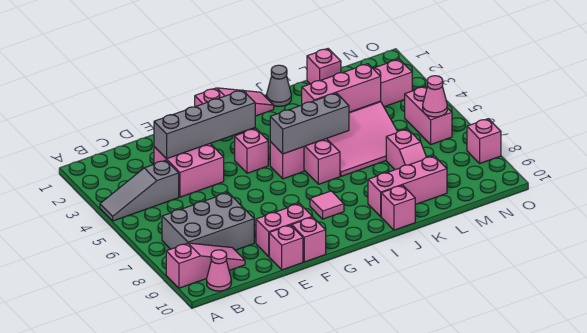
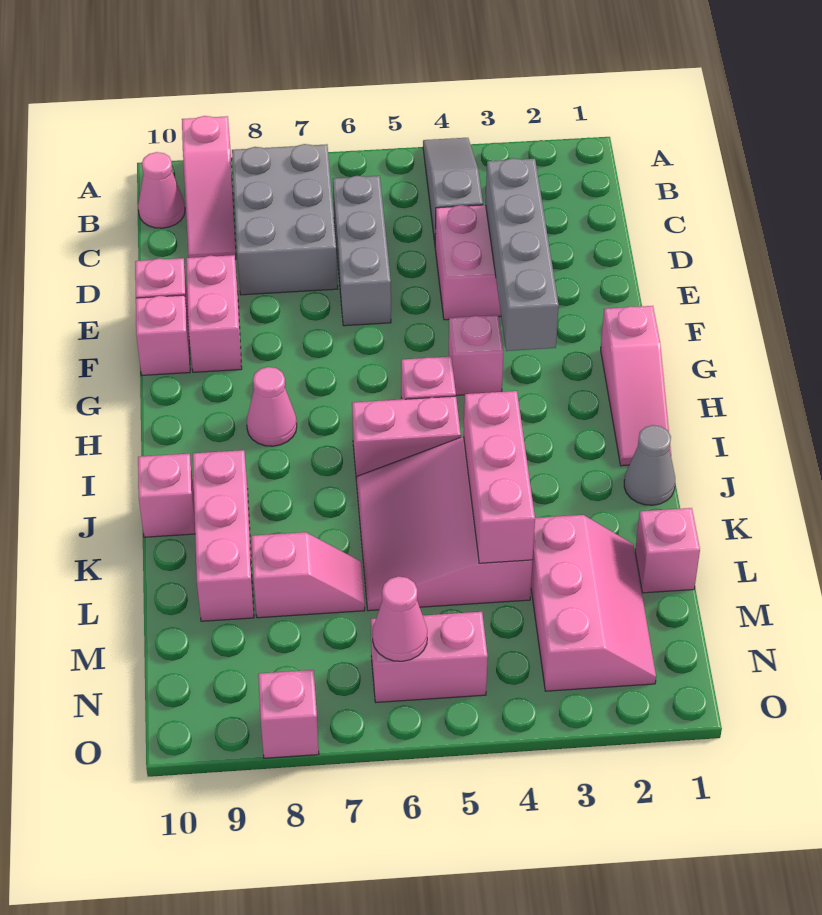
grey 1x3 brick [270,93,349,154] -> grey 1x3 brick moved to [333,176,391,326]
pink 1x1 tile [310,191,344,219] -> pink 1x1 cone [247,367,297,446]
pink 1x2 slope [386,129,426,170] -> pink 1x2 slope turned to [251,532,365,618]

